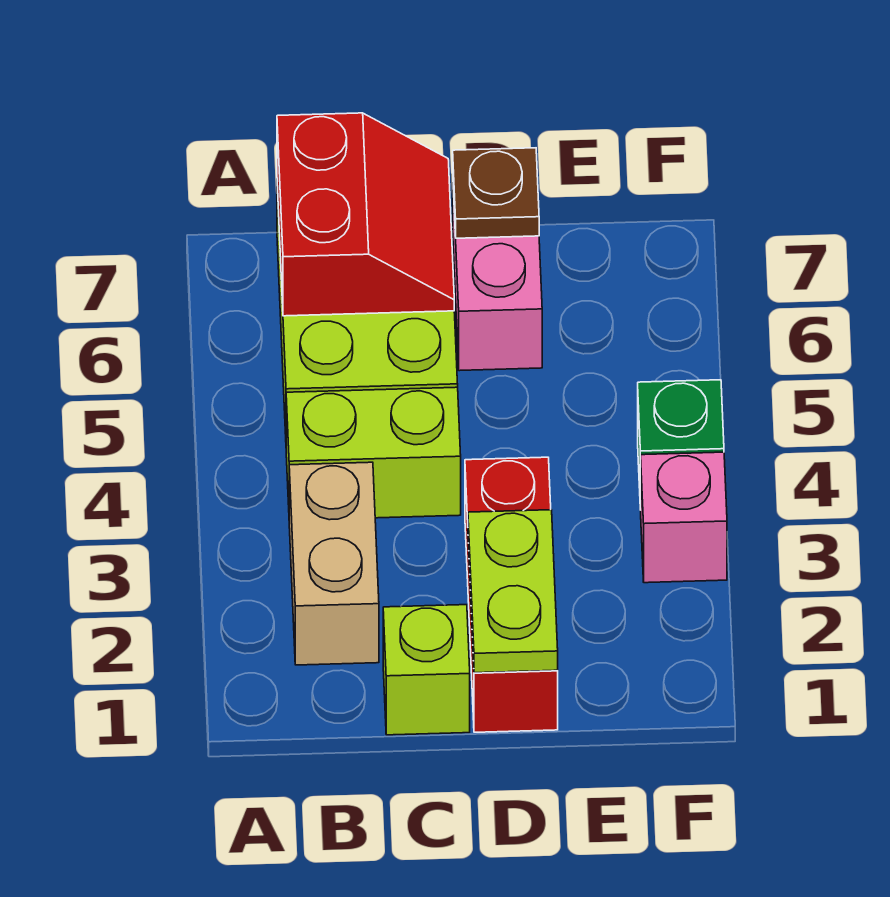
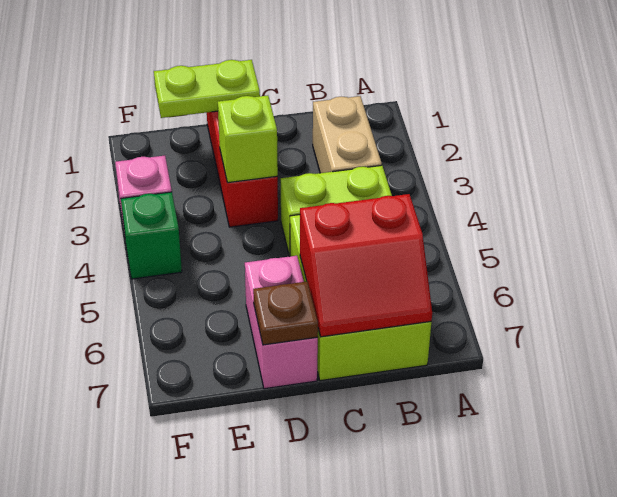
red 2x2 slope [277,113,454,316] -> red 2x2 slope turned to [300,194,432,337]
lime 1x1 brick [383,605,470,735] -> lime 1x1 brick moved to [218,96,278,183]
lime 1x2 plate [468,510,558,673] -> lime 1x2 plate turned to [154,60,260,118]

